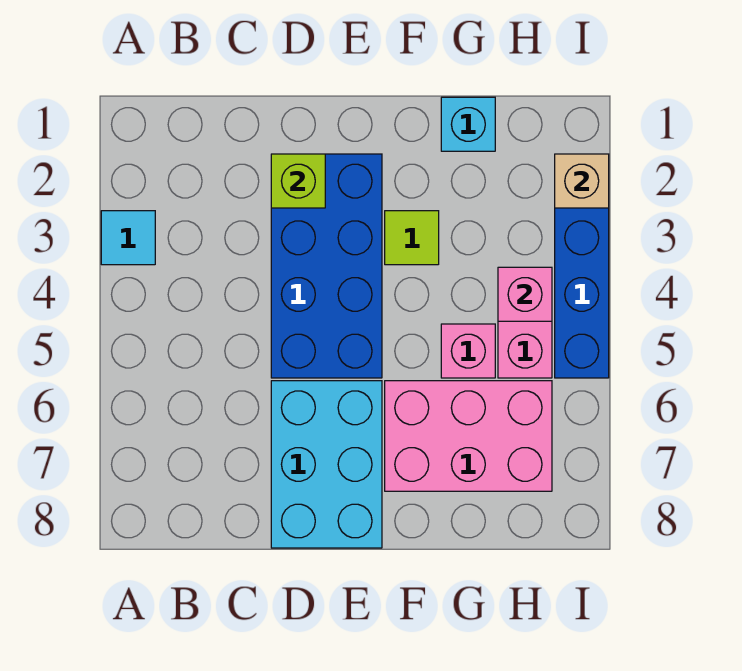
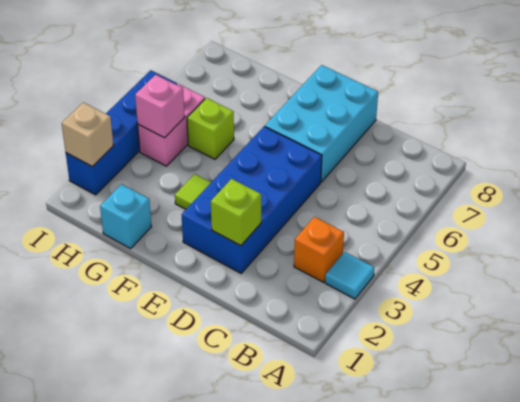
none -> orange 1x1 brick [294,217,344,282]
pink 2x3 brick [385,381,552,491] -> none
pink 1x1 brick [441,324,495,378] -> lime 1x1 brick [187,98,234,159]

